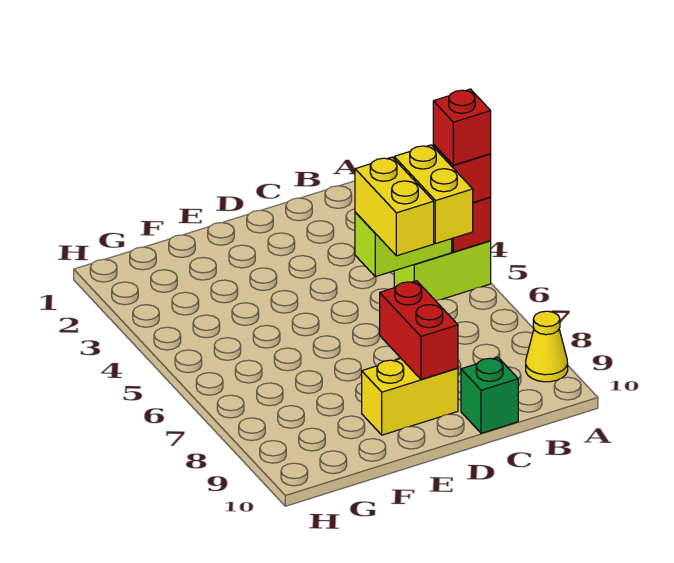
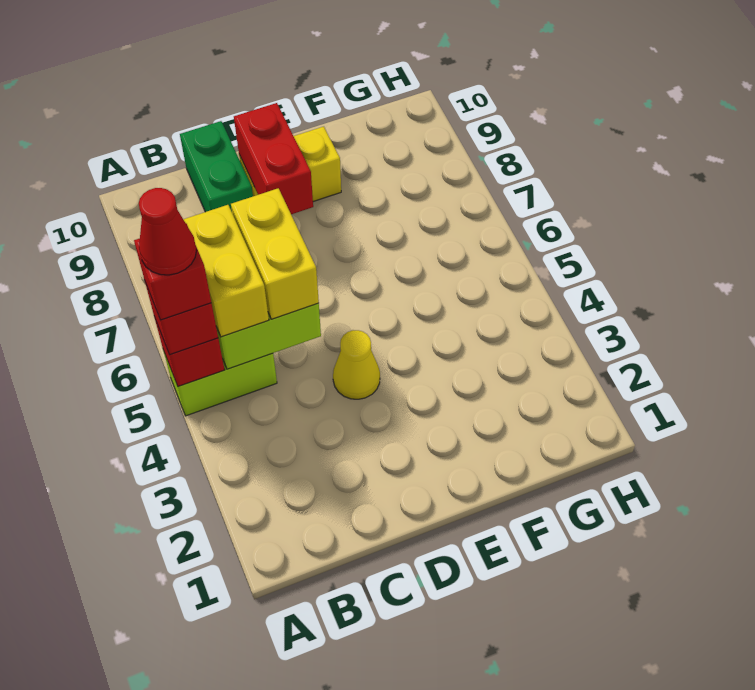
none -> red 1x1 cone [139,188,196,275]
yellow 1x1 cone [526,311,568,382] -> yellow 1x1 cone moved to [333,330,380,399]
green 1x1 brick [461,357,518,433] -> green 1x2 brick [180,121,253,212]

